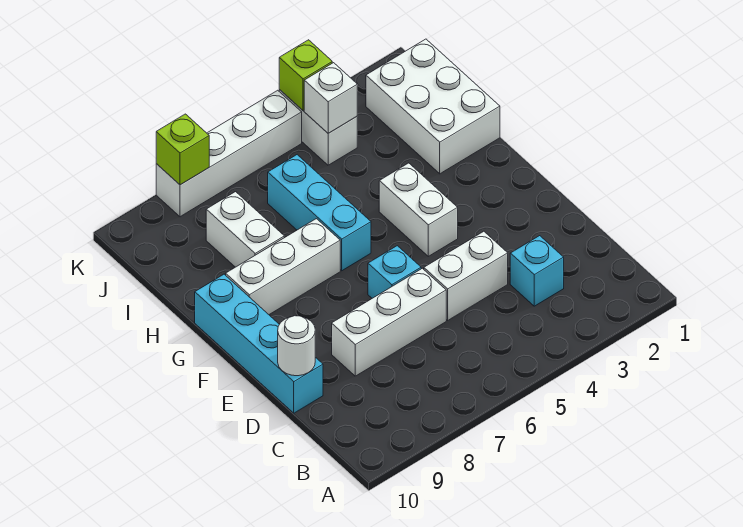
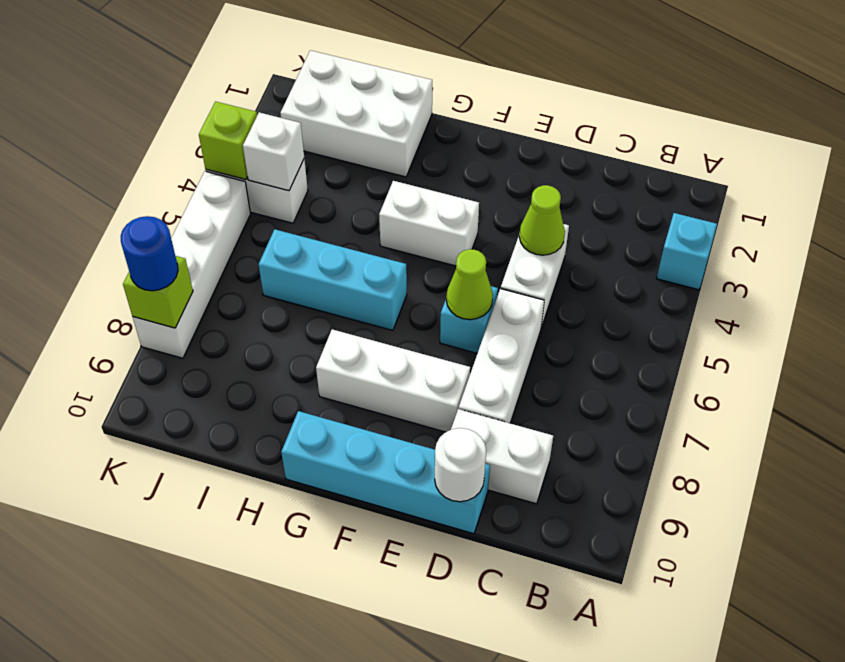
cyan 1x1 brick [510,236,564,306] -> cyan 1x1 brick moved to [657,213,717,290]
none -> lime 1x1 cone [519,185,565,255]
none -> lime 1x1 cone [446,249,493,320]
white 1x3 brick [226,219,340,315] -> white 1x3 brick turned to [316,329,470,432]
white 1x2 brick [206,192,284,267] -> white 1x2 brick moved to [451,409,553,504]
none -> blue 1x1 round brick [121,216,178,291]

